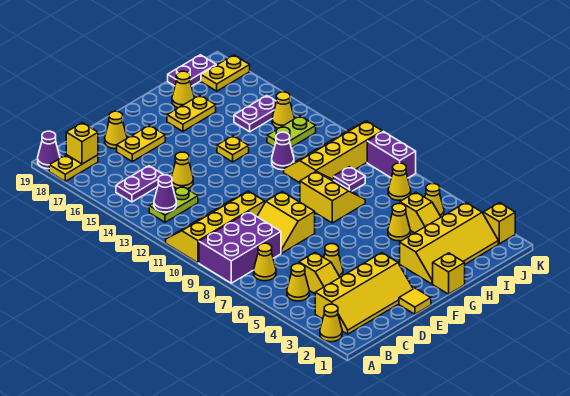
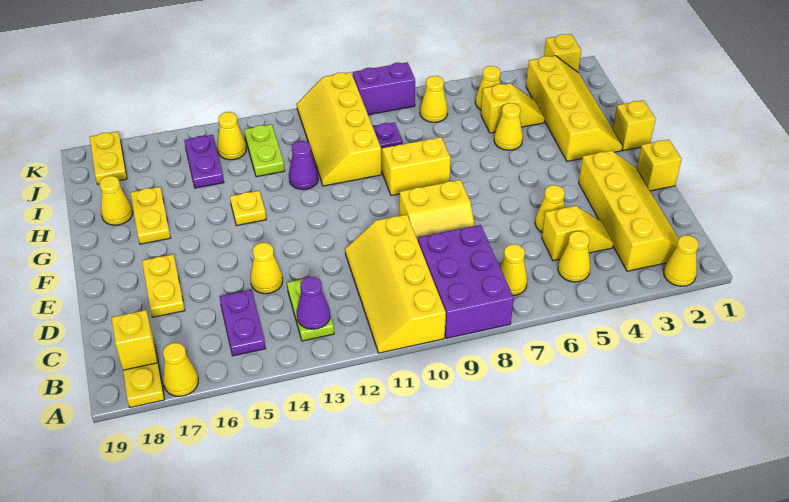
purple 1x1 cone [38,131,60,169] -> none
yellow 1x1 cone [105,111,127,149] -> yellow 1x1 cone moved to [163,343,198,396]
yellow 1x1 tile [399,288,431,314] -> yellow 1x1 brick [637,139,682,191]
purple 1x2 plate [168,55,216,86] -> none

